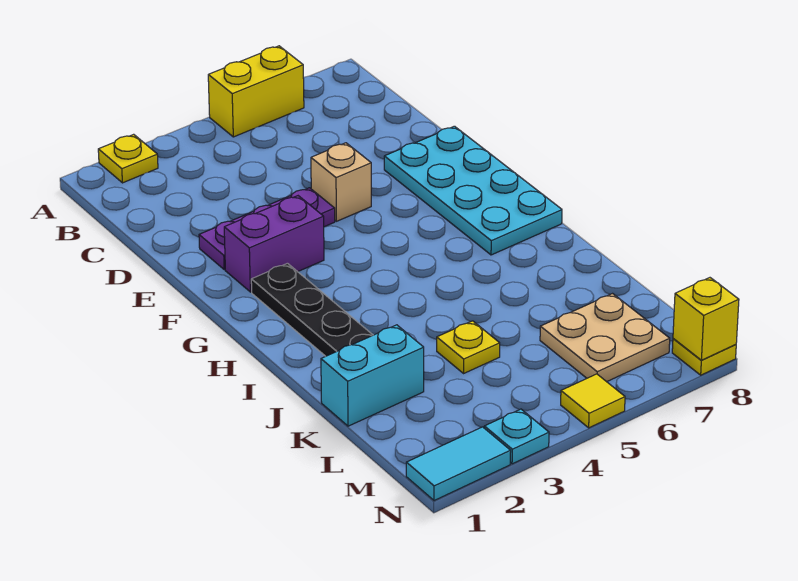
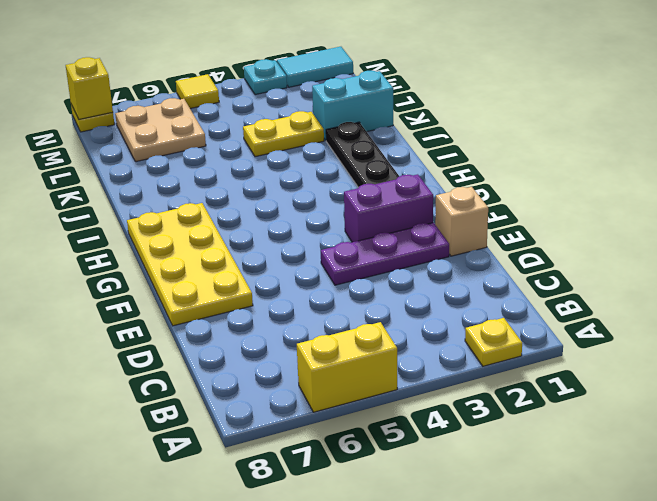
tan 1x1 brick [311,143,371,221] -> tan 1x1 brick moved to [435,187,488,256]
cyan 2x4 plate [384,126,562,255] -> yellow 2x4 plate [127,203,253,326]
yellow 1x1 plate [437,321,500,373] -> yellow 1x2 plate [243,111,324,157]

